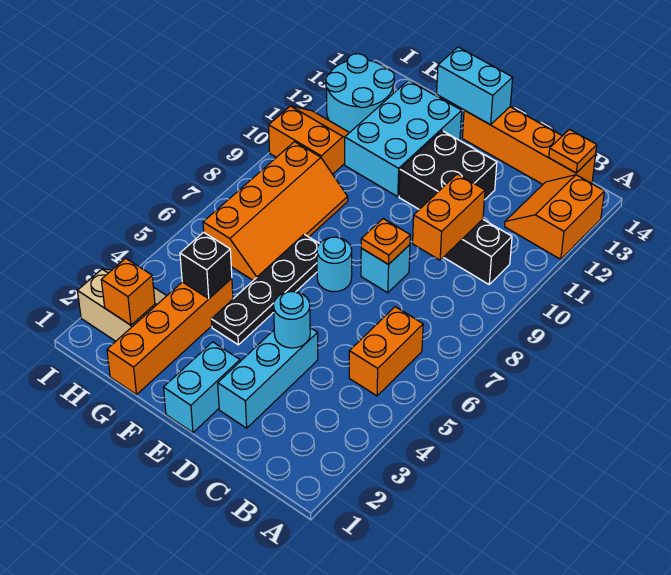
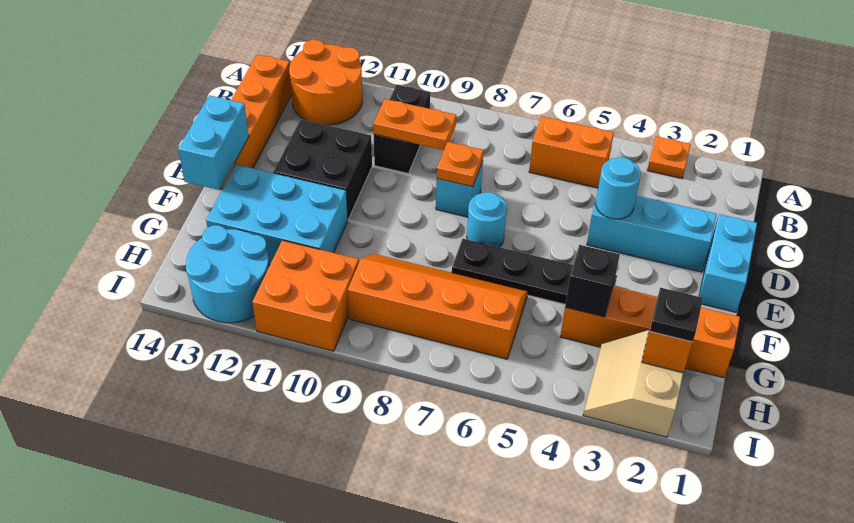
orange 2x2 slope [505,175,604,259] -> orange 2x2 round brick [289,40,362,125]
orange 1x1 plate [549,129,597,173] -> orange 1x1 plate moved to [647,136,691,179]
orange 1x2 brick [413,174,485,260] -> orange 1x2 plate [373,99,456,150]
cyan 1x2 brick [163,342,240,433] -> cyan 1x2 brick turned to [699,214,757,312]
none -> black 1x1 plate [650,288,703,342]
orange 2x2 slope [269,106,349,174] -> orange 2x2 brick [252,240,359,351]

